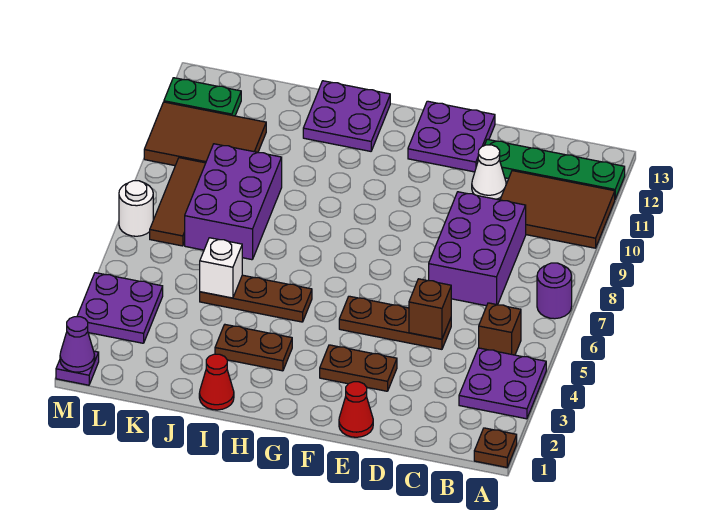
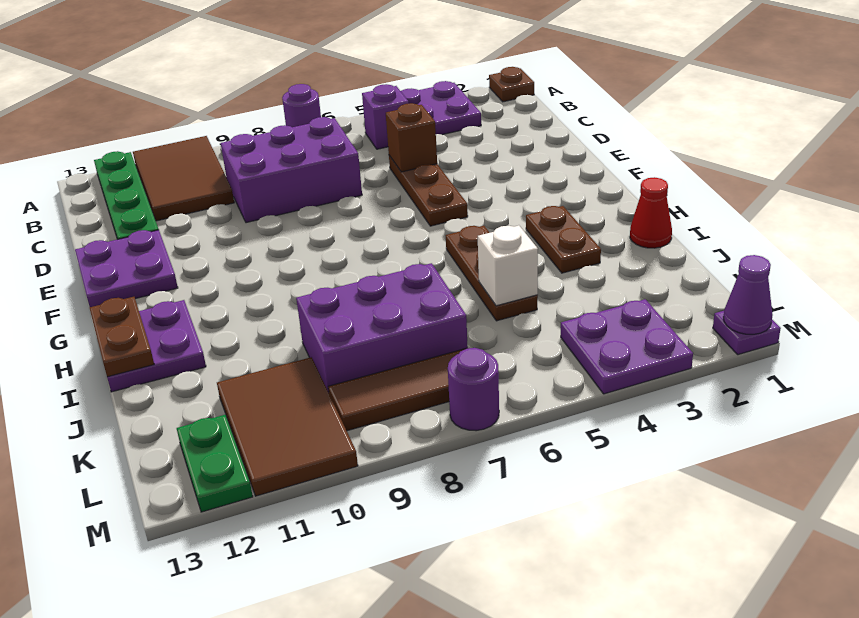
brown 1x1 brick [479,303,521,355] -> purple 1x1 brick [362,84,409,149]
white 1x1 cone [472,145,506,199] -> none
red 1x1 cone [339,382,373,437] -> none
brown 1x2 plate [320,345,397,391] -> brown 1x2 plate moved to [89,297,154,377]
white 1x1 round brick [119,181,153,236] -> purple 1x1 round brick [448,348,499,431]

